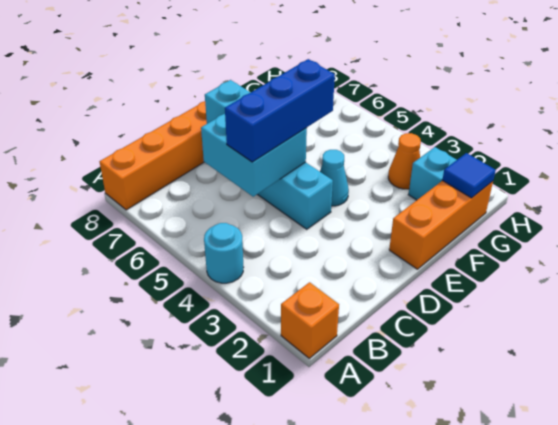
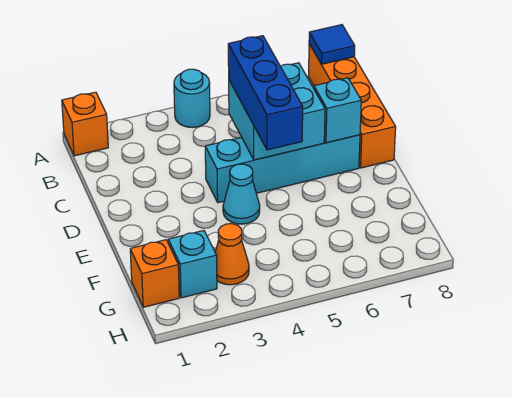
orange 1x3 brick [389,181,493,269] -> orange 1x1 brick [130,240,179,307]
blue 1x1 tile [442,153,496,198] -> blue 1x1 tile moved to [309,25,355,64]

